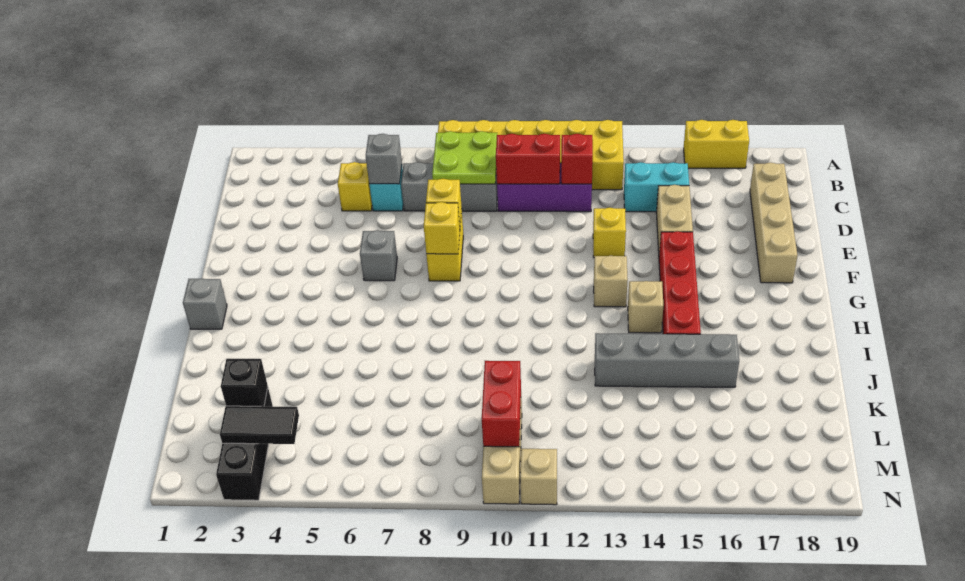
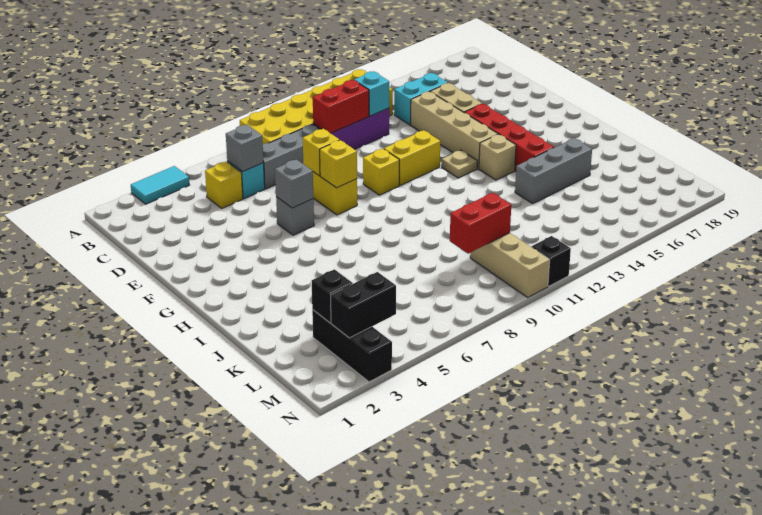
none -> cyan 1x2 tile [131,166,189,204]
yellow 1x2 brick [684,120,749,168] -> yellow 1x2 brick moved to [384,130,440,185]
lime 2x2 plate [432,131,497,184] -> none
red 1x1 brick [561,134,593,184] -> cyan 1x1 brick [354,71,389,116]
tan 1x4 brick [750,162,797,283] -> tan 1x4 brick moved to [411,92,498,169]
yellow 1x1 brick [593,207,626,257] -> yellow 1x1 brick moved to [363,149,399,195]
tan 1x1 brick [594,256,628,307] -> tan 1x1 plate [442,150,477,178]
grey 1x1 brick [183,279,227,329] -> grey 1x1 brick moved to [275,159,313,208]
grey 1x4 brick [595,333,739,387] -> grey 1x3 brick [515,138,592,204]
red 1x2 brick [482,361,521,447] -> red 1x2 brick turned to [450,193,511,254]
black 1x2 tile [220,406,299,444] -> black 1x2 brick [331,272,396,338]
tan 1x1 brick [520,449,557,505] -> black 1x1 brick [532,236,571,286]

